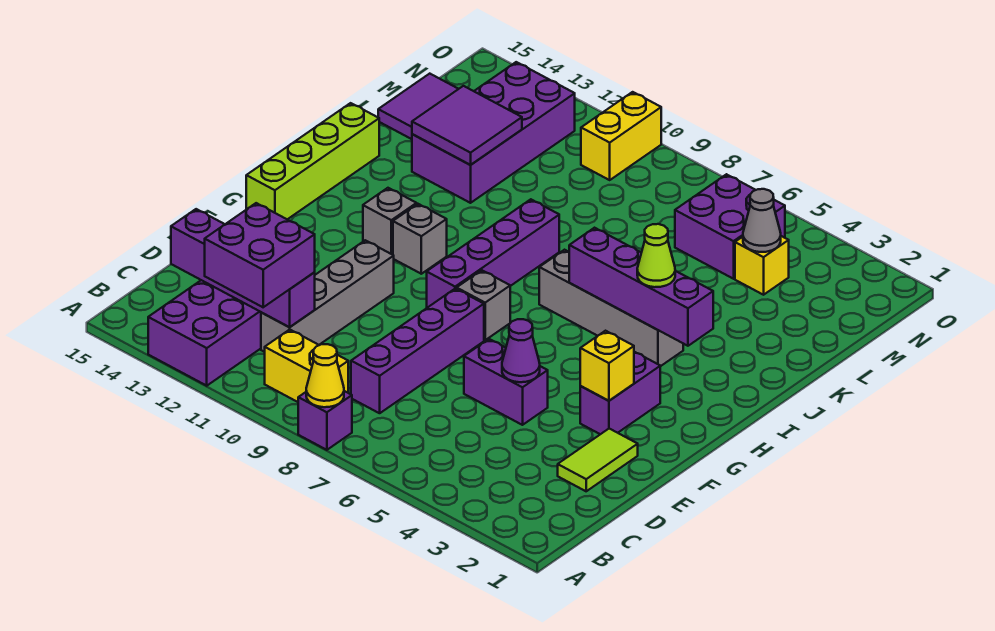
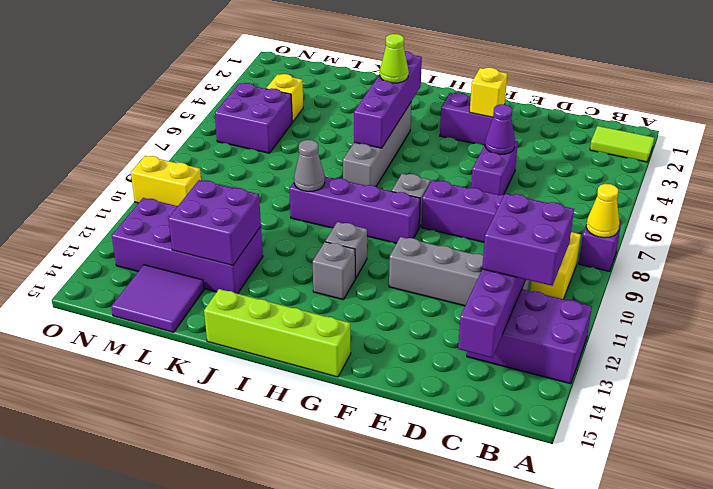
lime 1x2 tile [558,429,638,491] -> lime 1x2 tile moved to [590,126,654,162]
purple 2x2 tile [412,86,522,165] -> purple 2x2 brick [168,180,261,266]
grey 1x1 cone [743,189,781,252] -> grey 1x1 cone moved to [294,140,325,192]

